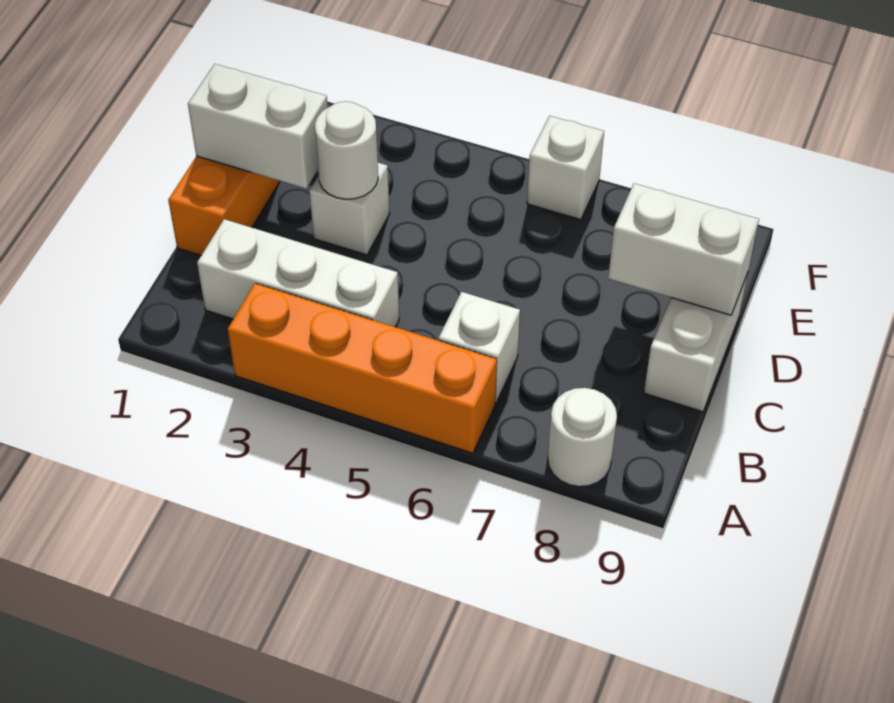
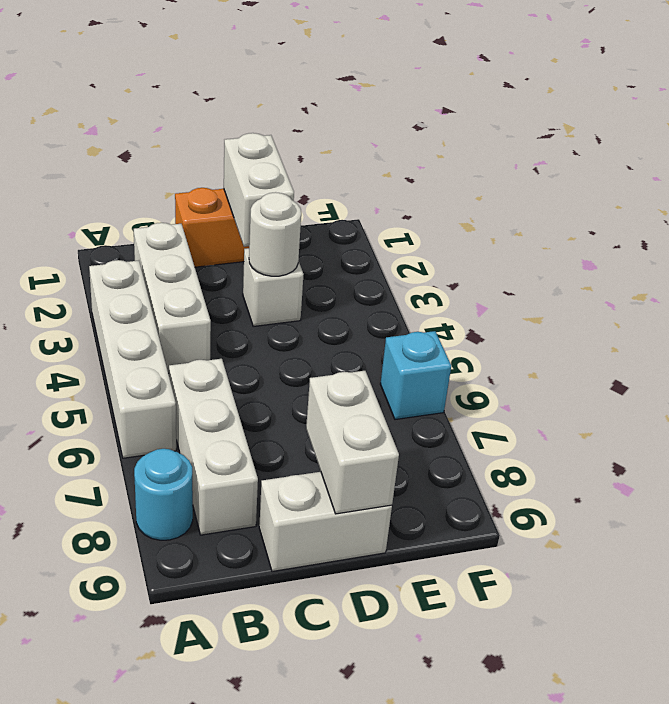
orange 1x4 brick [228,283,497,453] -> white 1x4 brick [89,260,176,458]
white 1x1 round brick [548,388,617,487] -> cyan 1x1 round brick [134,449,193,540]
white 1x1 brick [438,292,520,403] -> white 1x3 brick [169,359,258,535]
white 1x1 brick [527,116,604,220] -> cyan 1x1 brick [380,331,451,420]

